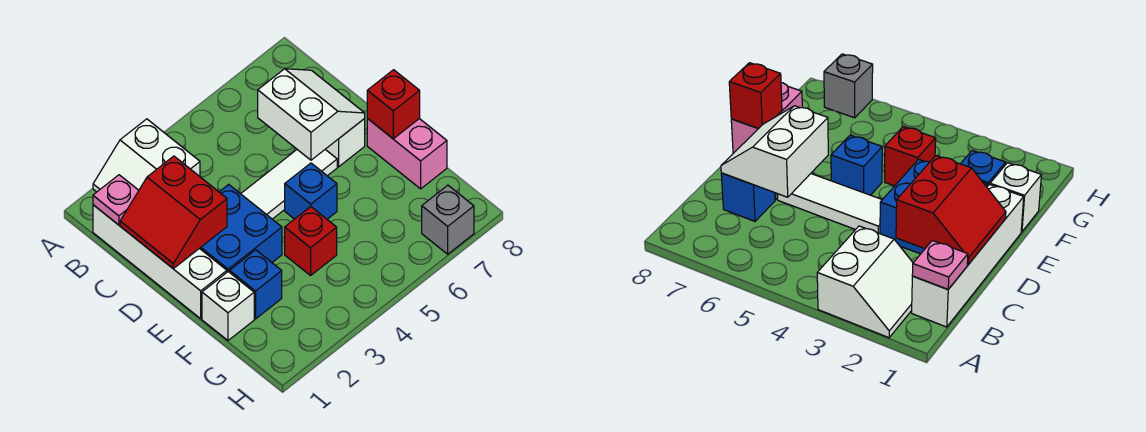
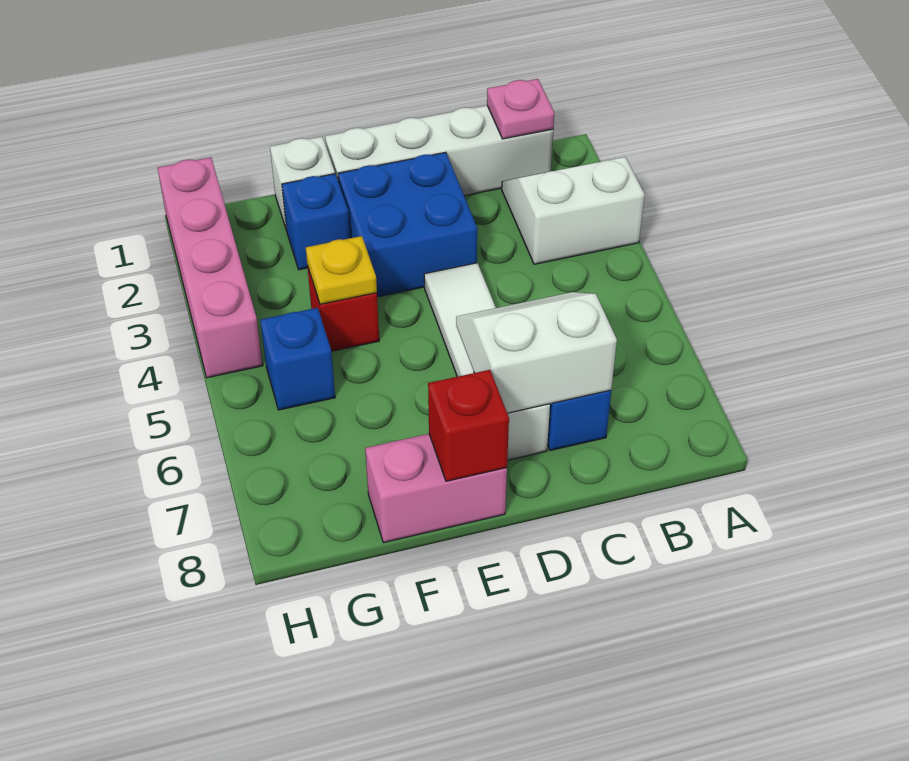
red 2x2 slope [120,156,227,269] -> none
white 2x2 slope [258,69,365,160] -> white 2x2 slope turned to [456,292,617,413]
blue 1x1 brick [285,163,337,219] -> blue 1x1 brick moved to [260,308,335,410]
none -> yellow 1x1 plate [306,236,377,304]
none -> pink 1x4 brick [158,157,263,378]
grey 1x1 brick [422,185,474,254] -> none

